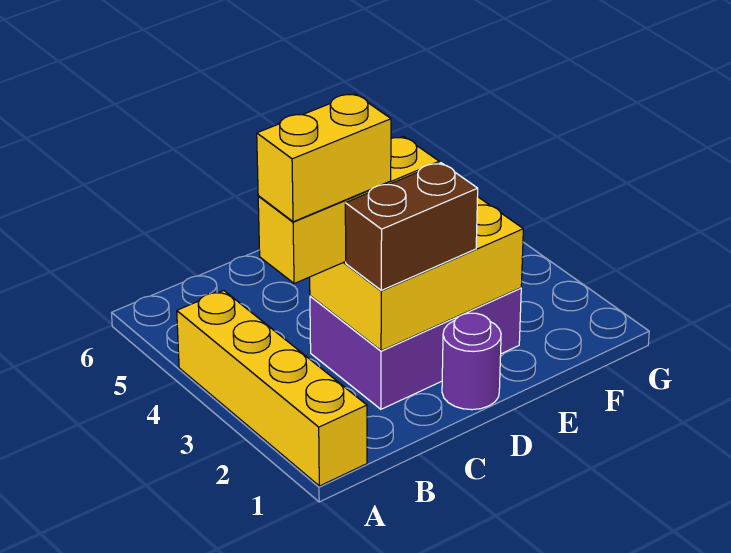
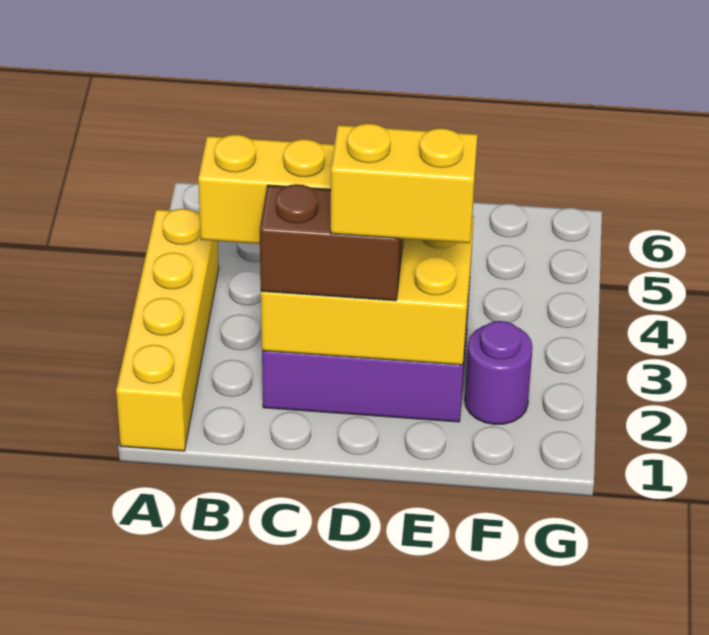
yellow 1x2 brick [257,94,391,222] -> yellow 1x2 brick moved to [331,123,477,243]
purple 1x1 round brick [442,313,501,410] -> purple 1x1 round brick moved to [465,321,533,424]

